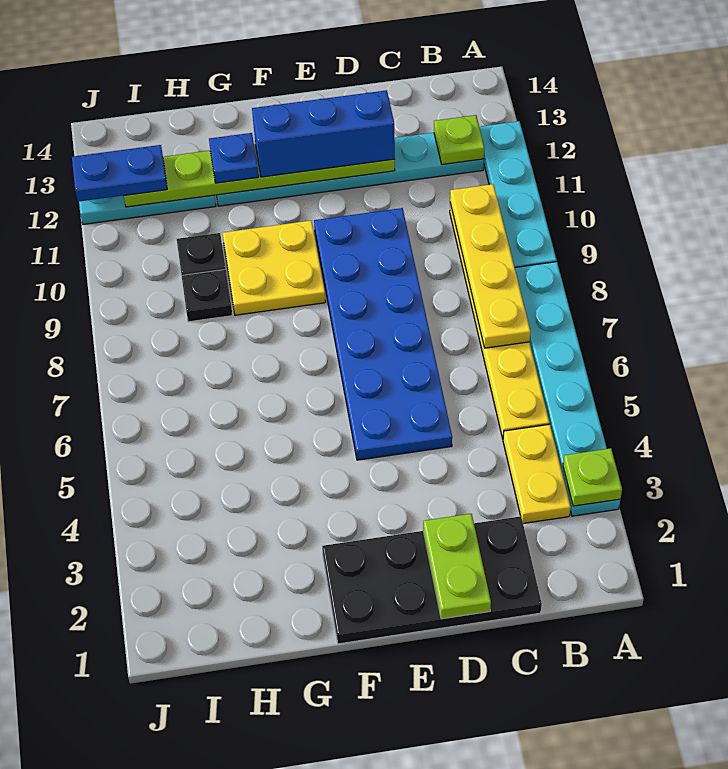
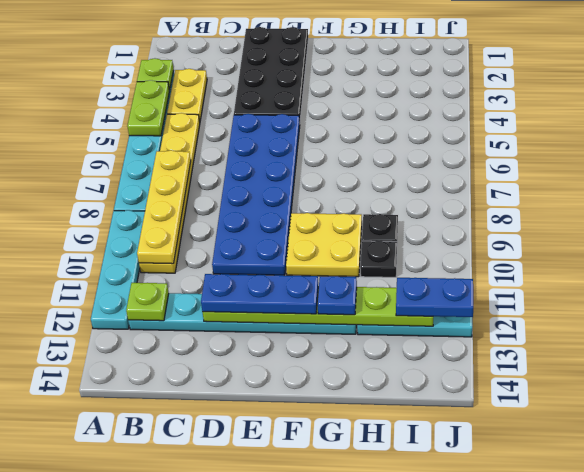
black 2x4 plate [322,516,542,644] -> black 2x4 plate turned to [234,27,308,120]
lime 1x2 plate [423,514,491,619] -> lime 1x2 plate moved to [127,80,170,136]
blue 1x3 brick [252,90,395,177] -> blue 1x3 plate [201,274,318,314]

